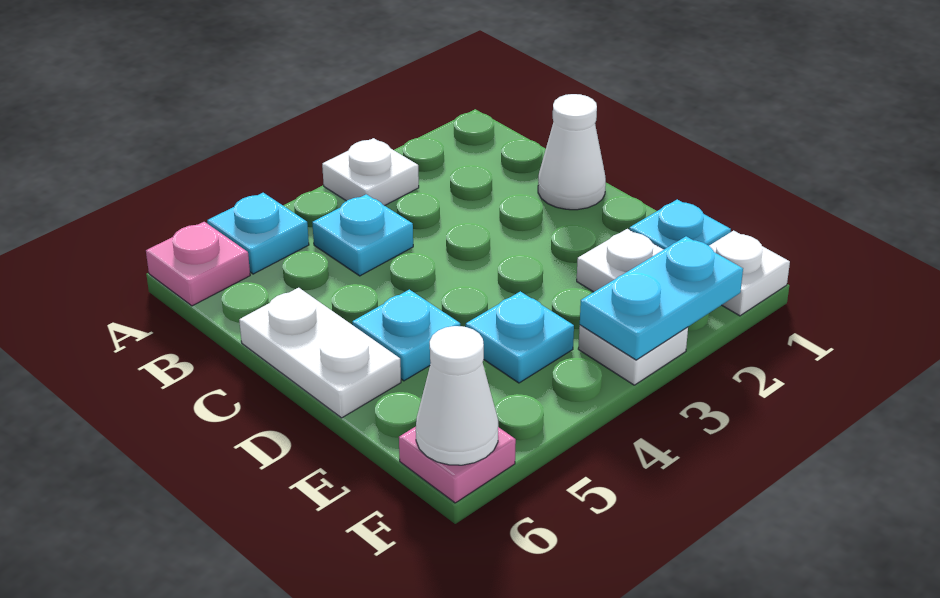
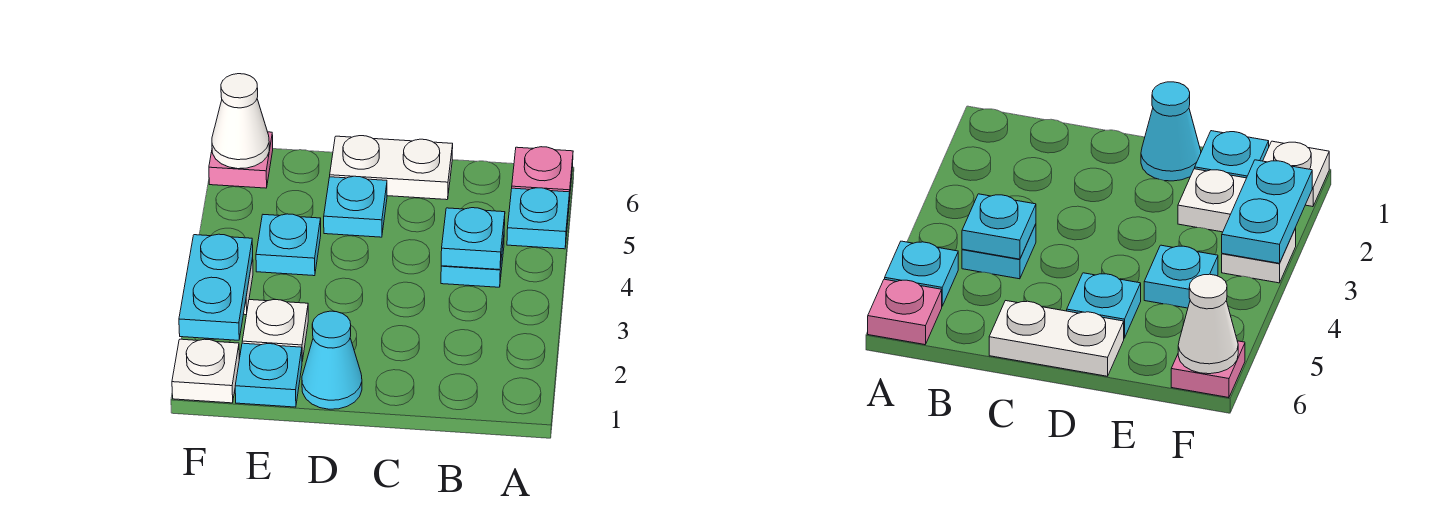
white 1x1 plate [322,138,419,206] -> none
none -> cyan 1x1 plate [441,208,505,270]
white 1x1 cone [538,94,606,210] -> none
none -> cyan 1x1 cone [302,311,362,409]

